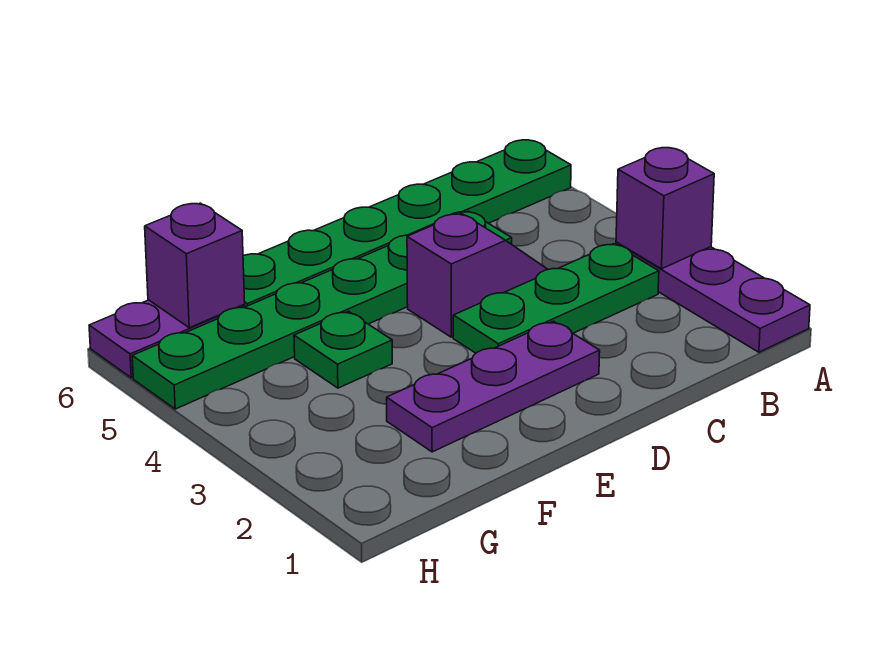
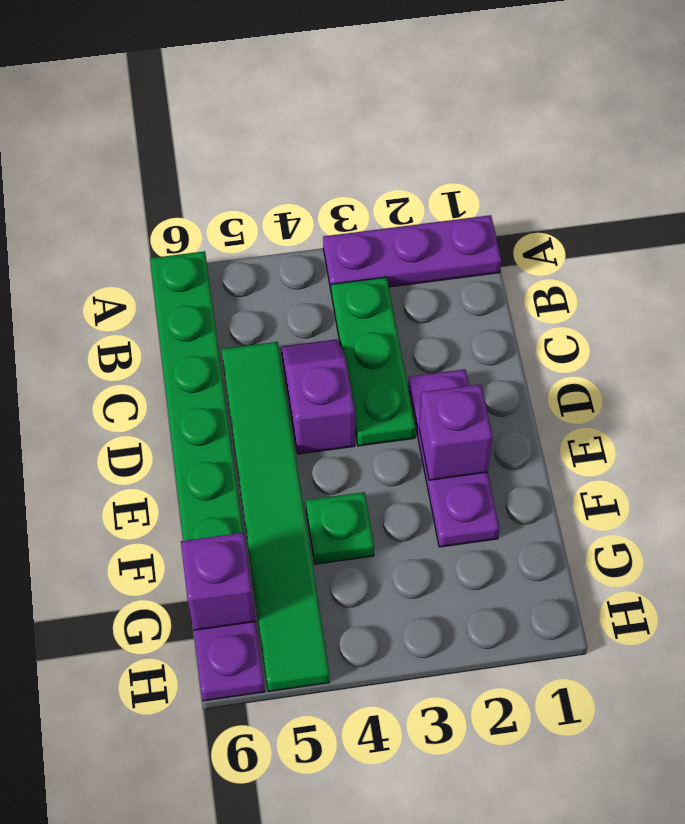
purple 1x1 brick [616,148,714,269] -> purple 1x1 brick moved to [419,384,493,480]
green 1x6 plate [132,211,512,409] -> green 1x6 tile [221,342,330,692]

